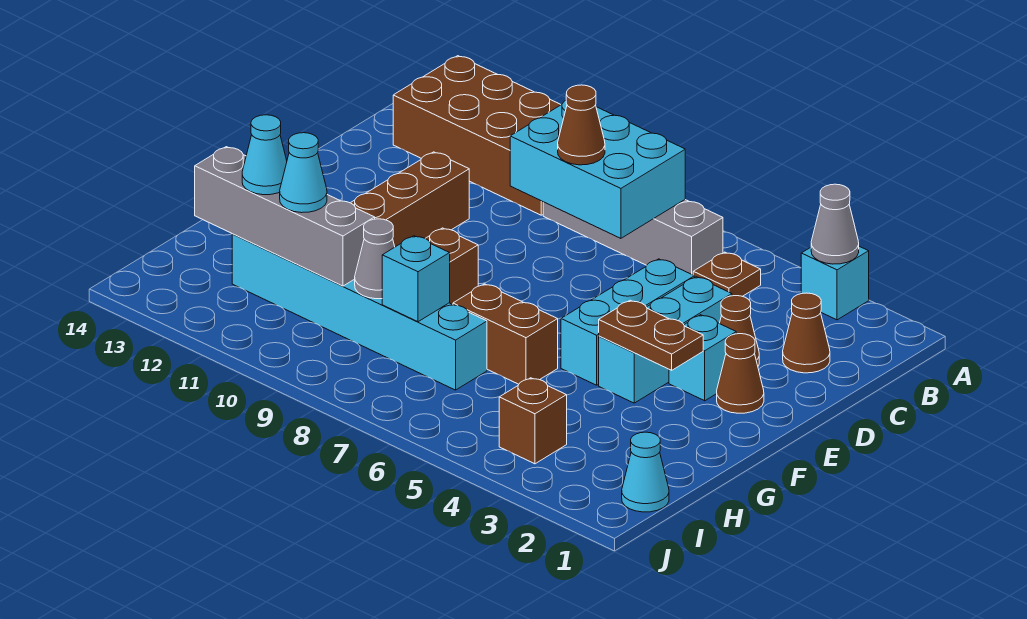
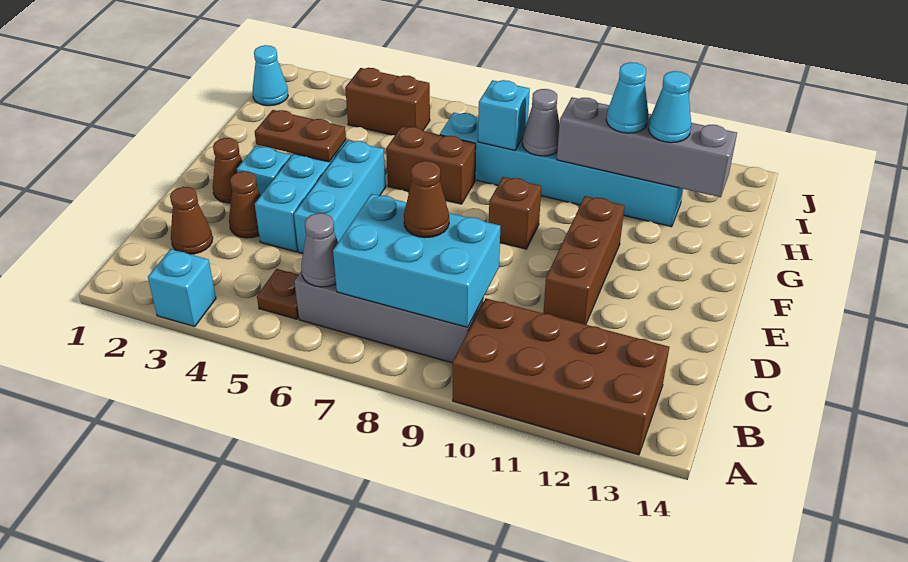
grey 1x1 cone [811,184,859,264] -> grey 1x1 cone moved to [301,213,338,287]
brown 1x1 brick [499,378,567,464] -> brown 1x2 brick [345,68,430,135]

